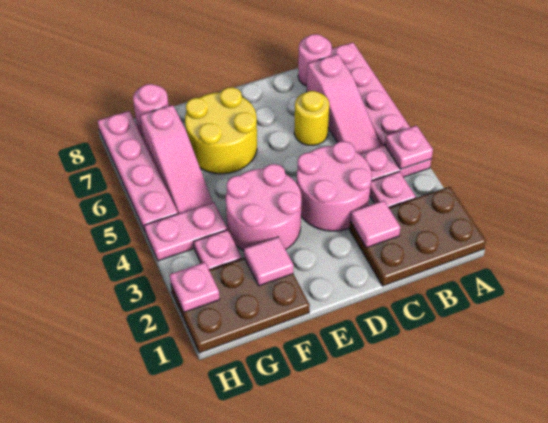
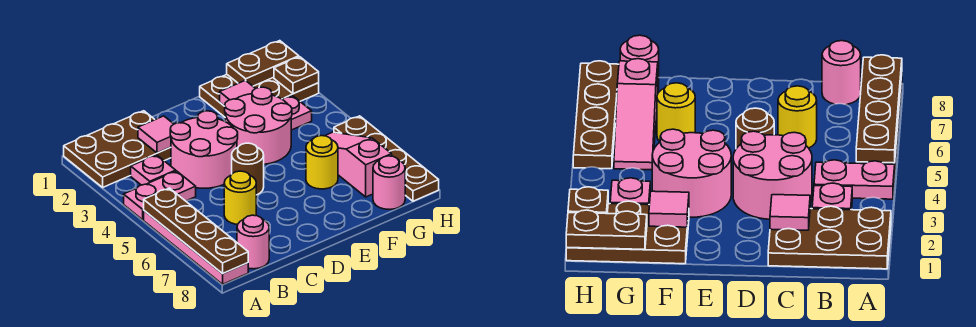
pink 1x1 plate [385,125,433,169] -> none
none -> brown 1x4 plate [144,188,248,274]
pink 1x3 slope [307,54,381,154] -> none
none -> brown 1x1 round brick [232,143,264,195]
yellow 2x2 round brick [185,87,257,174] -> yellow 1x1 round brick [306,136,338,189]
none -> brown 1x2 plate [227,41,299,86]
pink 1x2 plate [144,202,227,261] -> none
pink 1x1 plate [170,262,220,312] -> brown 1x1 plate [274,57,319,94]
pink 1x4 plate [98,111,178,231] -> brown 1x4 plate [334,116,439,201]

